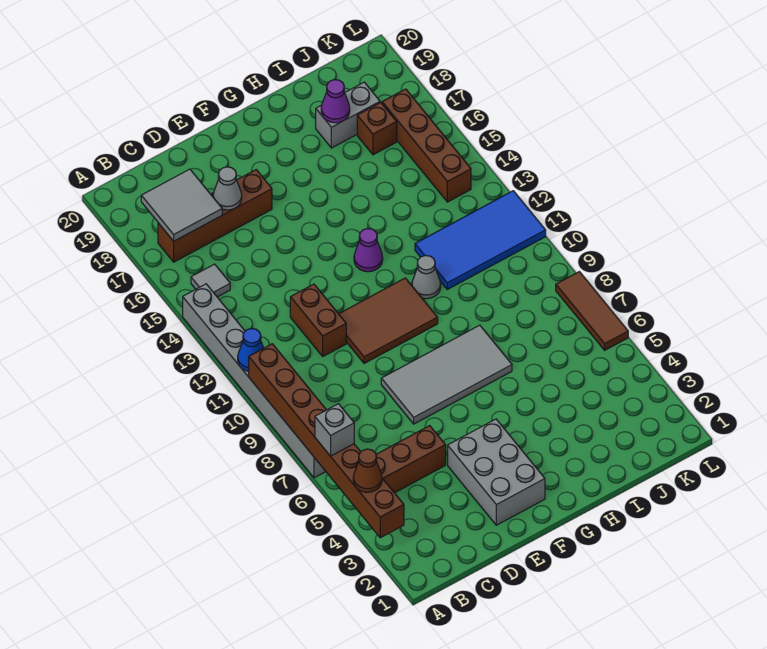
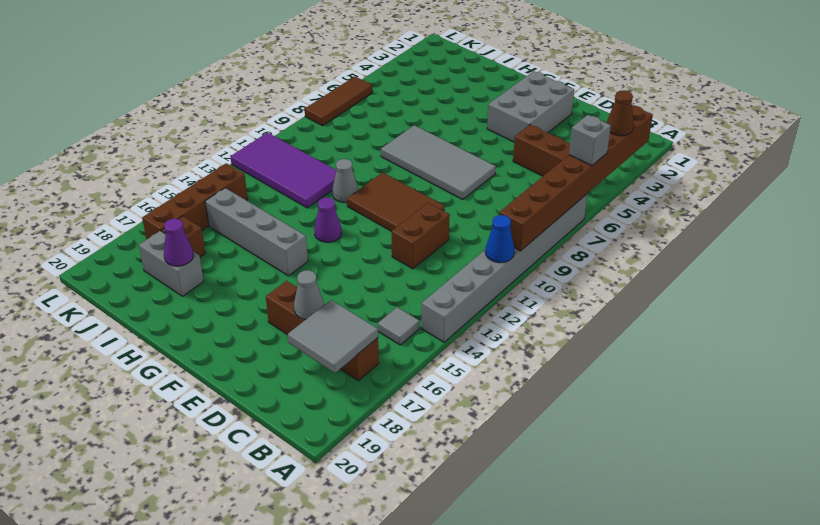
none -> grey 1x4 brick [205,188,308,276]
blue 2x4 tile [415,191,546,289] -> purple 2x4 tile [230,133,336,208]

